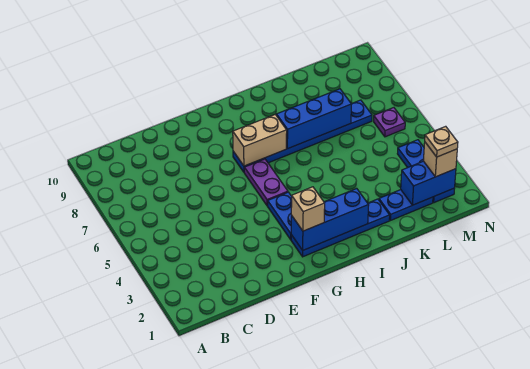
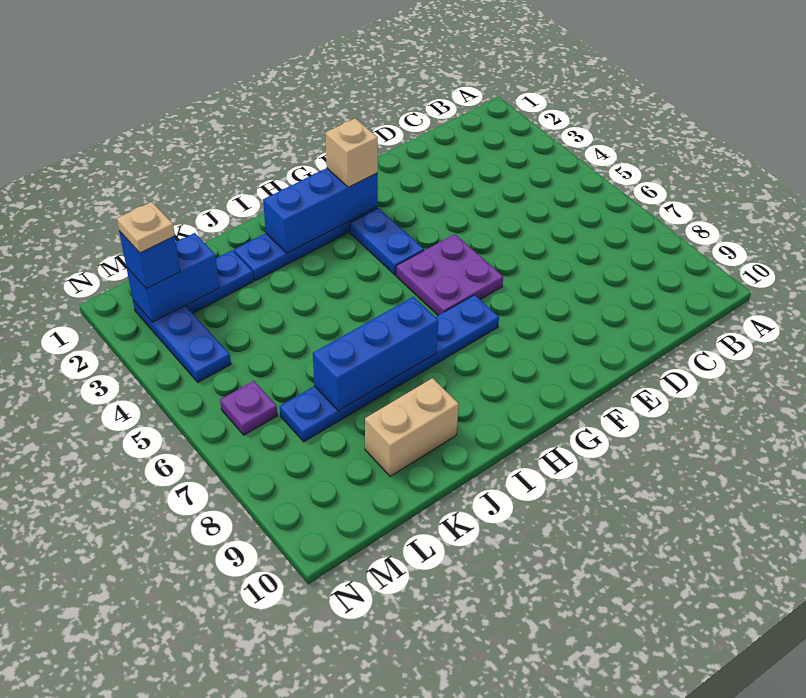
purple 1x2 plate [244,159,288,206] -> purple 2x2 plate [396,234,503,315]
tan 1x2 brick [233,114,287,166] -> tan 1x2 brick moved to [365,378,459,476]
tan 1x1 brick [423,142,457,177] -> blue 1x1 brick [119,231,180,289]

